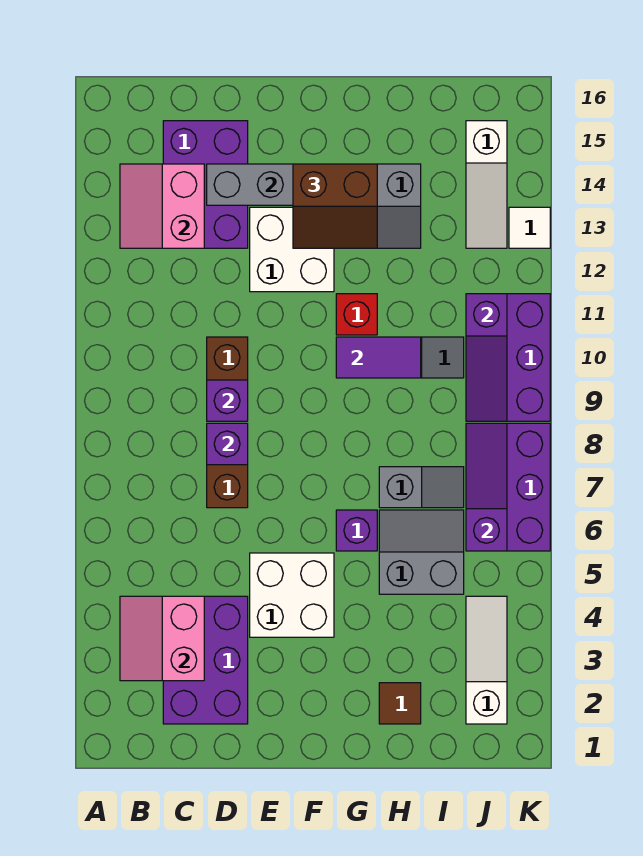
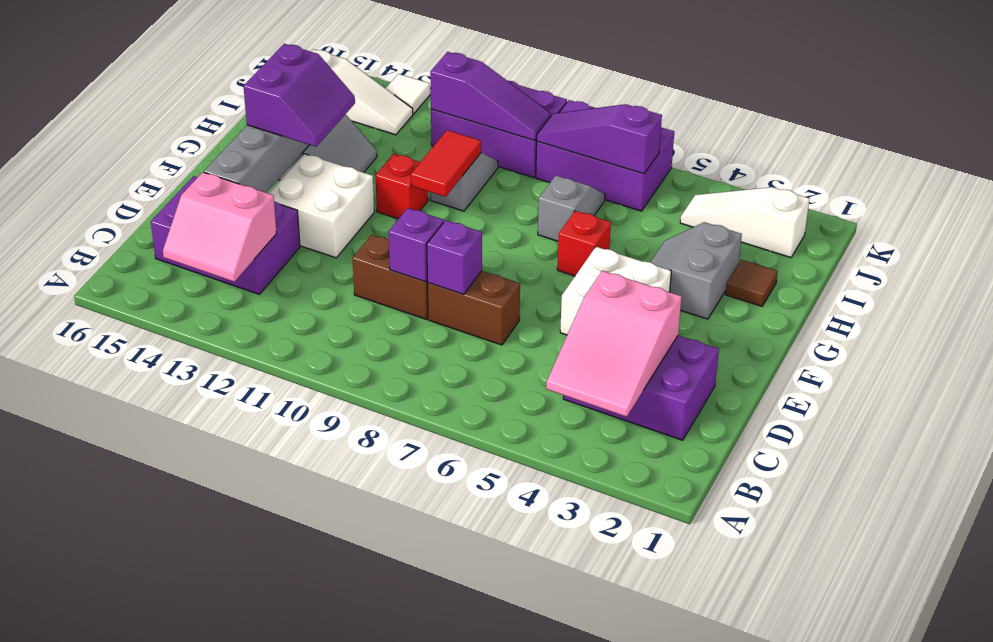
pink 2x2 slope [120,596,204,681] -> pink 2x3 slope [546,271,682,417]
brown 2x2 slope [293,164,377,248] -> purple 2x2 slope [244,44,355,147]
purple 1x1 brick [336,510,377,551] -> red 1x1 brick [557,211,611,276]
purple 1x2 tile [336,337,421,378] -> red 1x2 tile [411,130,481,197]
grey 2x2 slope [379,510,464,594] -> grey 2x2 slope moved to [651,222,742,319]

